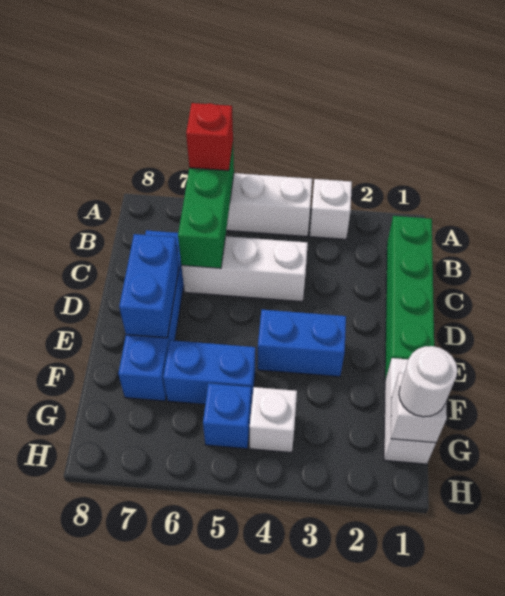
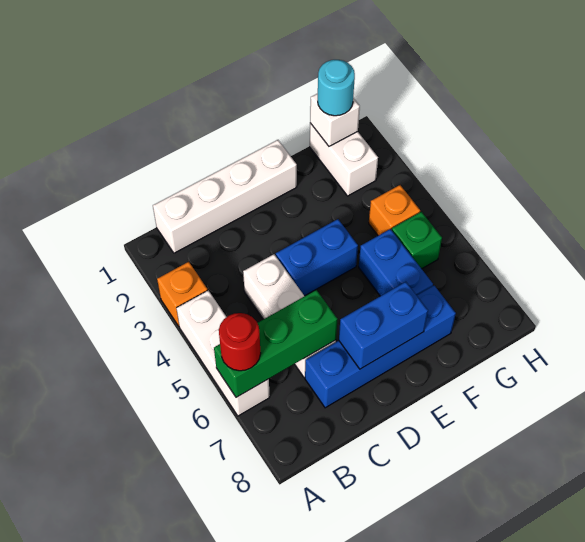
white 1x1 brick [310,179,352,239] -> orange 1x1 brick [157,262,208,326]
red 1x1 brick [186,103,233,171] -> red 1x1 round brick [219,313,261,371]
green 1x4 brick [385,216,434,380] -> white 1x4 brick [153,140,297,253]
blue 1x2 brick [258,310,346,377] -> blue 1x2 brick turned to [276,219,358,296]
white 1x2 brick [384,358,436,464] -> white 1x2 brick turned to [310,123,378,196]
white 1x1 round brick [399,346,457,417] -> cyan 1x1 round brick [318,60,355,116]
white 1x1 brick [250,387,297,453] -> orange 1x1 brick [369,185,420,236]
blue 1x1 brick [203,383,251,449] -> green 1x1 brick [392,212,442,269]

